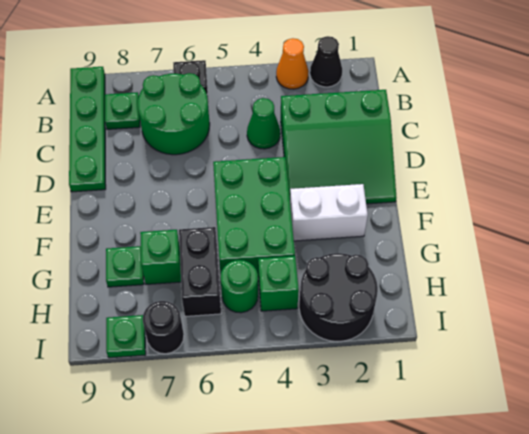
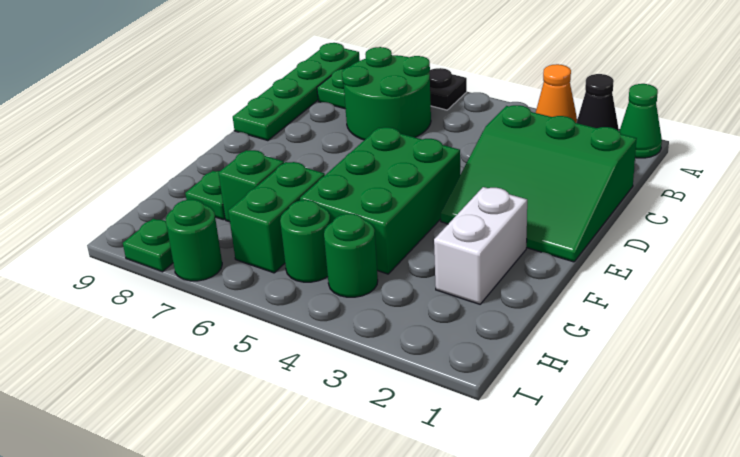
green 1x1 cone [247,98,280,149] -> green 1x1 cone moved to [619,84,662,158]
white 1x2 brick [290,184,368,241] -> white 1x2 brick turned to [434,187,527,304]
black 1x2 brick [179,227,221,317] -> green 1x2 brick [228,162,325,273]
black 2x2 round brick [299,253,378,341] -> none
green 1x1 brick [258,256,299,311] -> green 1x1 round brick [324,214,378,297]
black 1x1 round brick [143,301,184,354] -> green 1x1 round brick [165,199,222,281]

